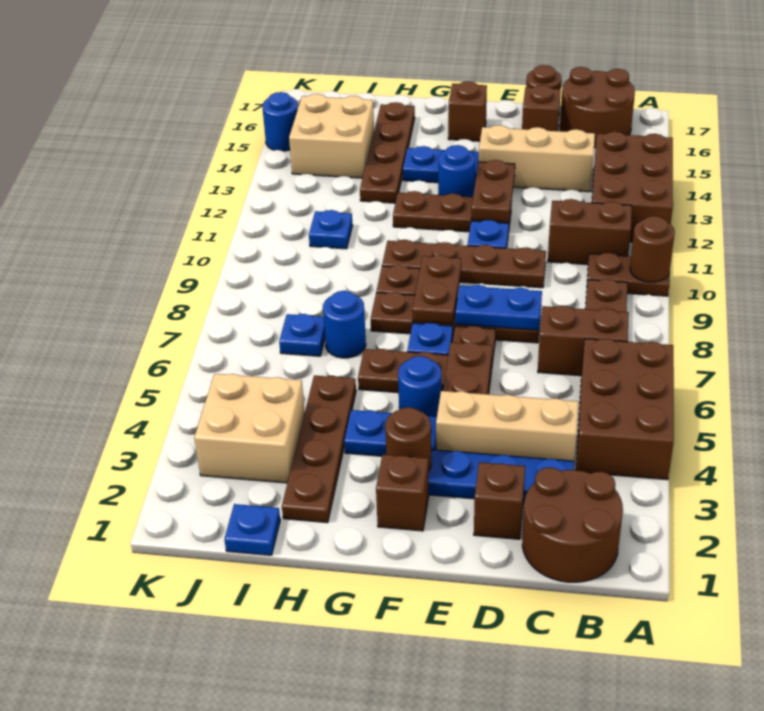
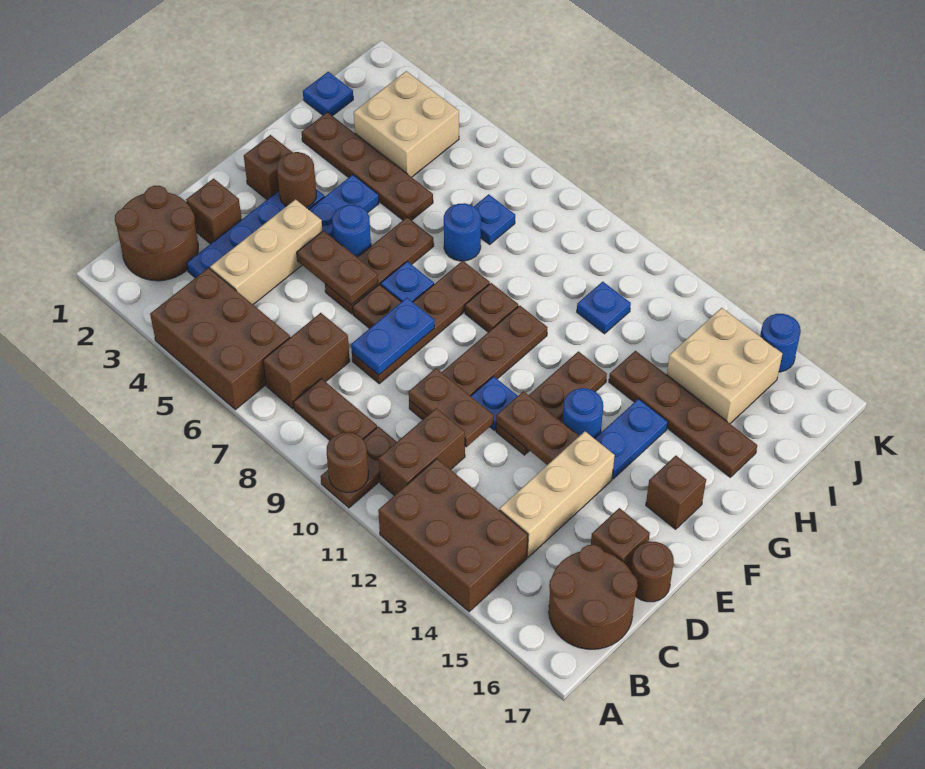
brown 1x2 plate [412,255,461,324] -> brown 1x2 plate moved to [409,368,494,447]

